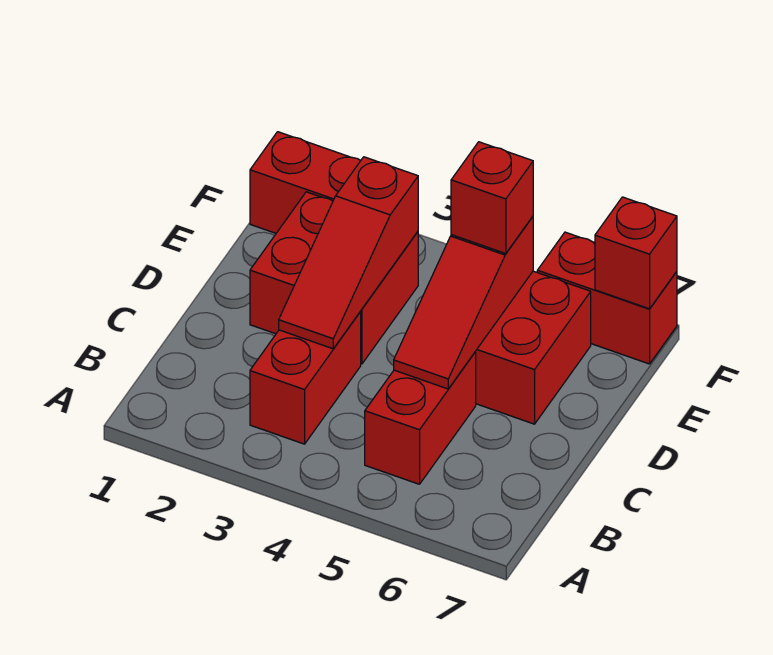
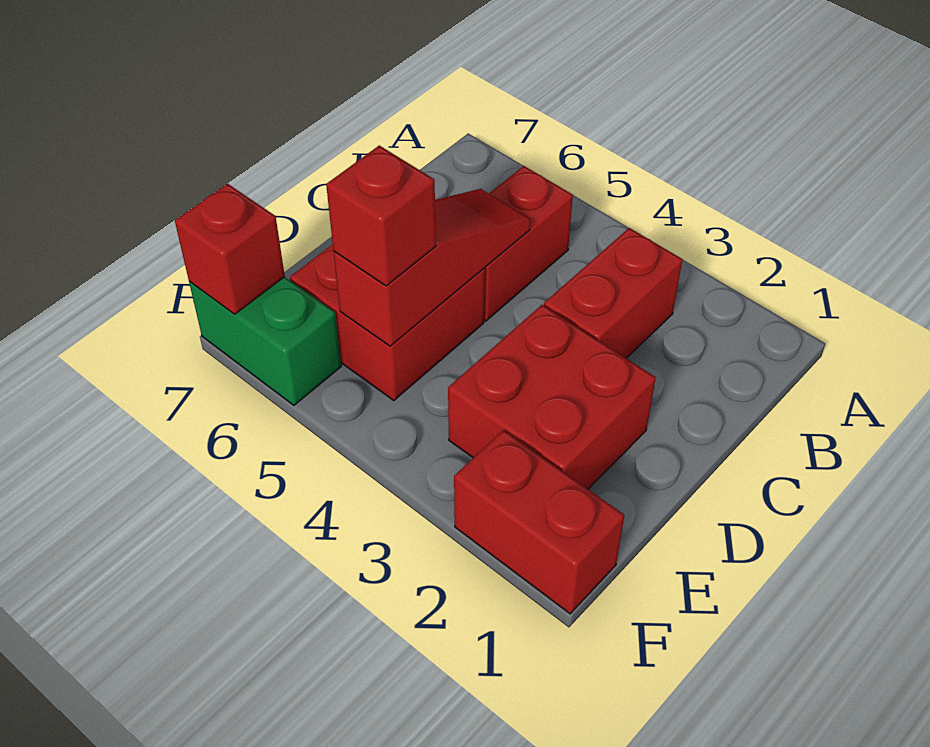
red 1x3 slope [279,157,418,349] -> none
red 1x2 brick [537,232,677,364] -> green 1x2 brick [189,277,341,405]

